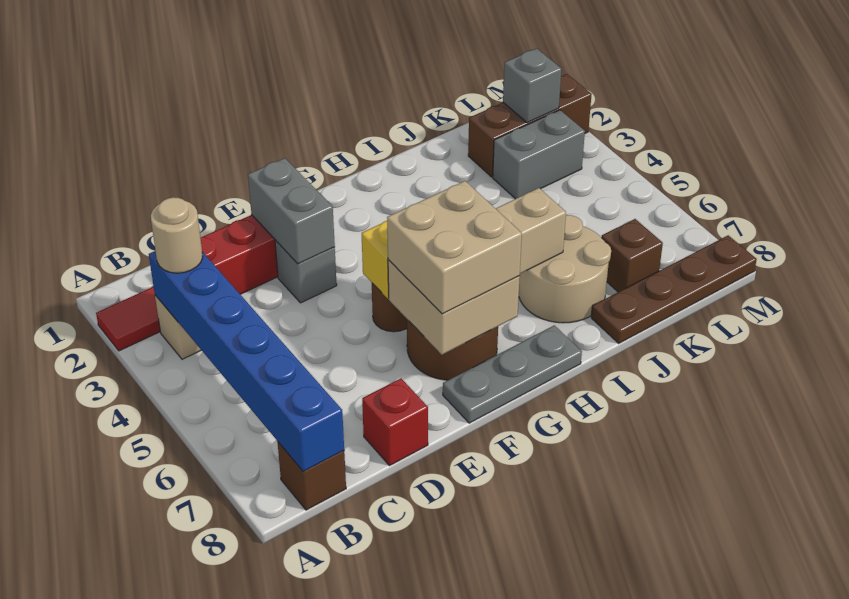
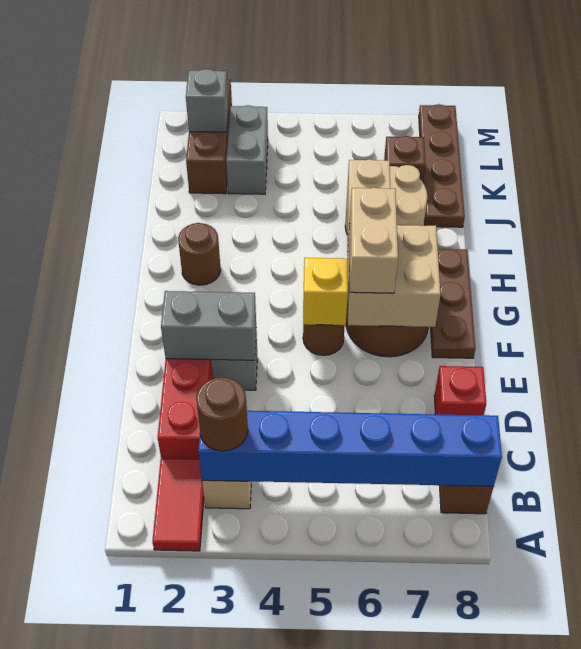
tan 1x1 round brick [151,197,203,273] -> brown 1x1 round brick [196,377,248,451]
tan 2x2 brick [387,181,522,314] -> tan 1x2 brick [349,188,398,293]
grey 1x3 plate [443,325,582,423] -> brown 1x3 plate [431,249,476,358]
none -> brown 1x1 round brick [178,223,221,285]

